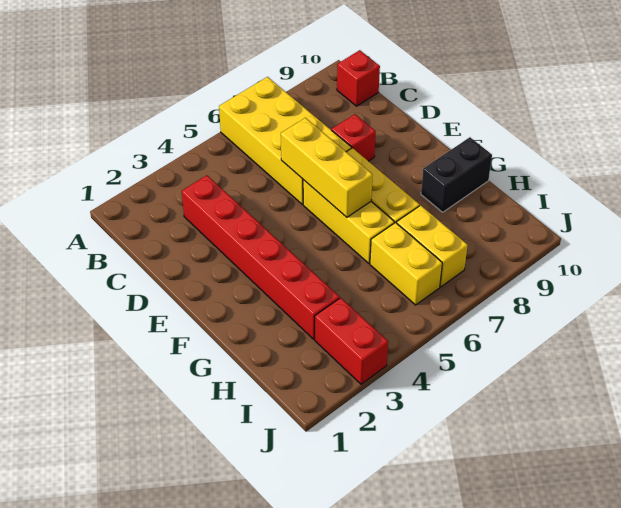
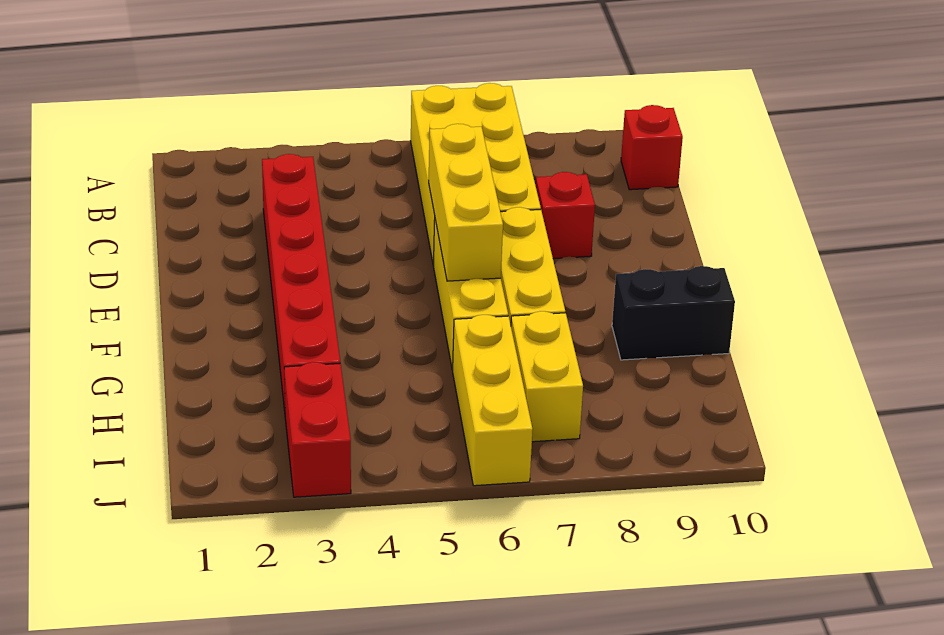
yellow 1x2 brick [370,222,442,305] -> yellow 1x3 brick [453,315,533,486]

